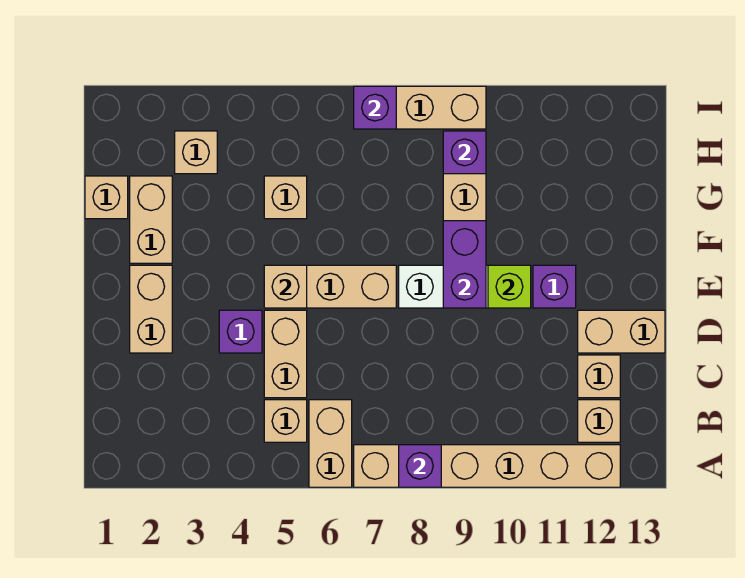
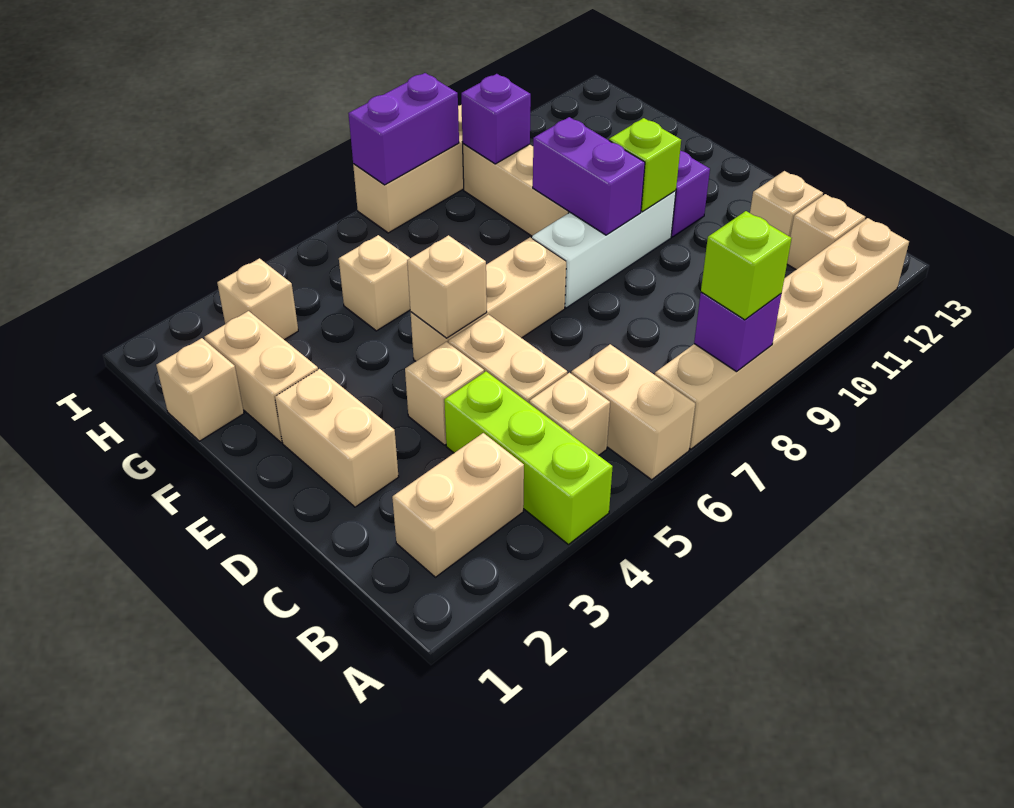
none -> lime 1x3 brick [444,372,613,544]
none -> lime 1x1 brick [701,211,792,320]
purple 1x1 brick [219,310,262,353] -> tan 1x1 brick [405,342,484,445]
tan 1x2 brick [578,310,665,353] -> tan 1x2 brick moved to [392,433,524,577]
purple 1x1 brick [354,86,396,129] -> purple 1x2 brick [348,73,459,185]

